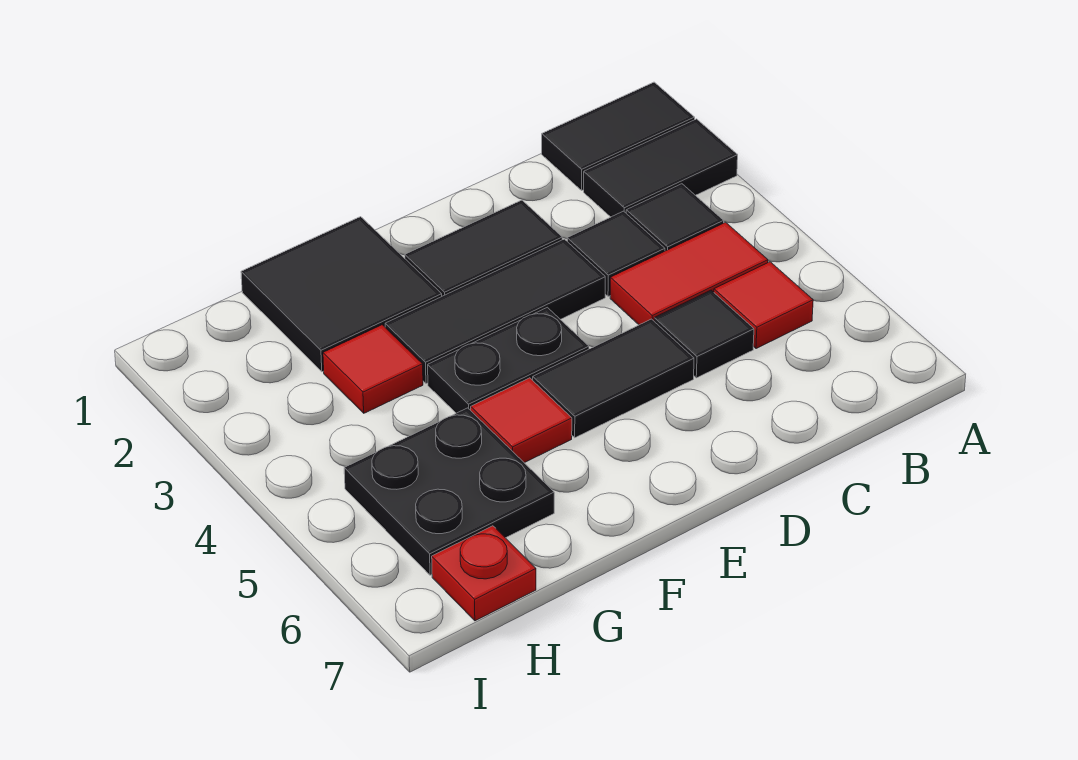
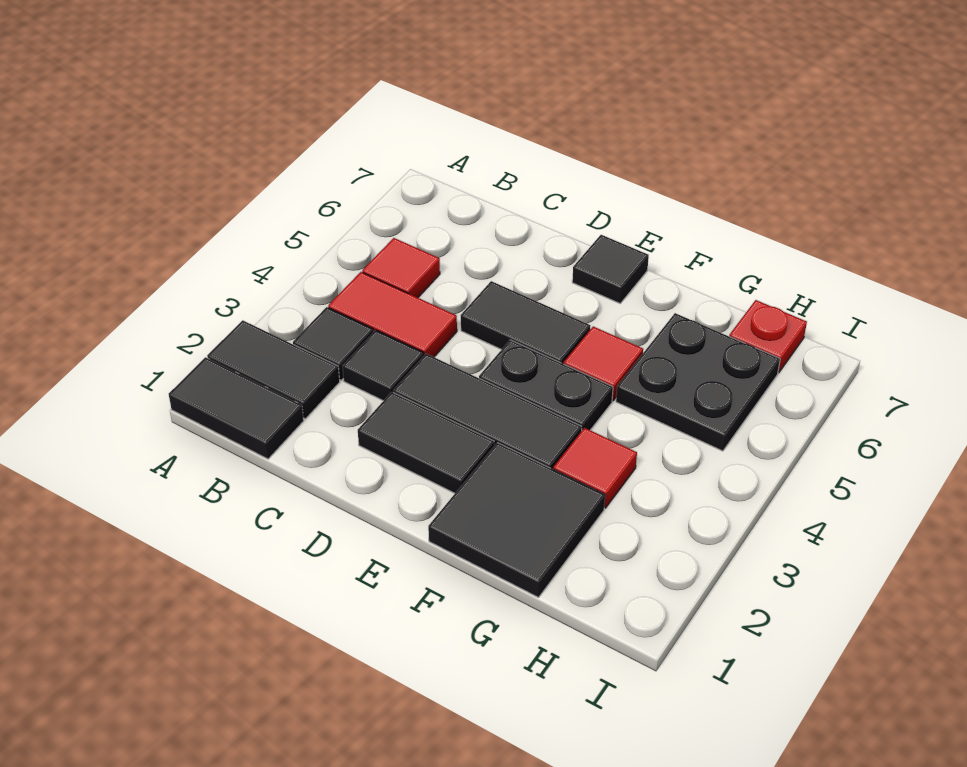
black 1x1 tile [654,290,754,378] -> black 1x1 tile moved to [572,235,649,303]

